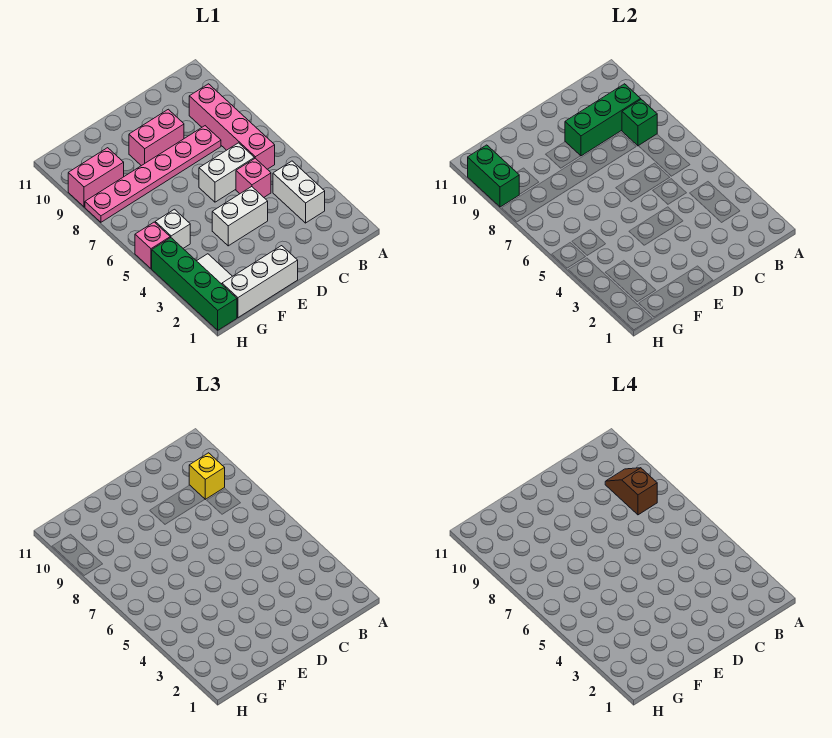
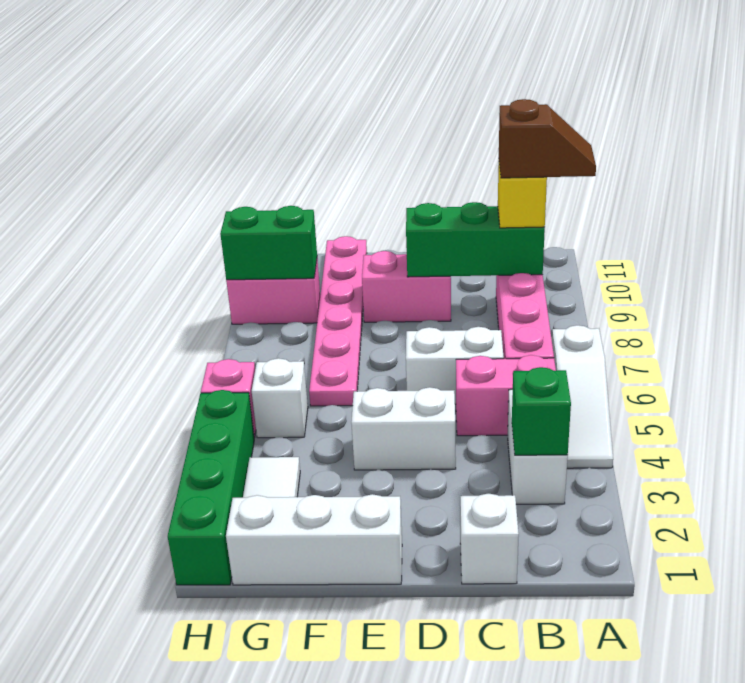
none -> white 1x3 slope [552,325,613,468]
green 1x1 brick [622,99,657,146] -> green 1x1 brick moved to [512,367,571,455]
brown 1x2 slope [605,468,657,515] -> brown 1x2 slope turned to [499,99,596,178]
none -> white 1x1 brick [460,494,519,584]
pink 1x1 brick [236,158,271,197] -> pink 1x2 brick [456,355,556,436]
pink 1x6 plate [85,126,221,222] -> pink 1x6 plate turned to [309,236,367,406]
green 1x2 brick [468,145,519,207] -> green 1x2 brick turned to [220,206,317,280]

